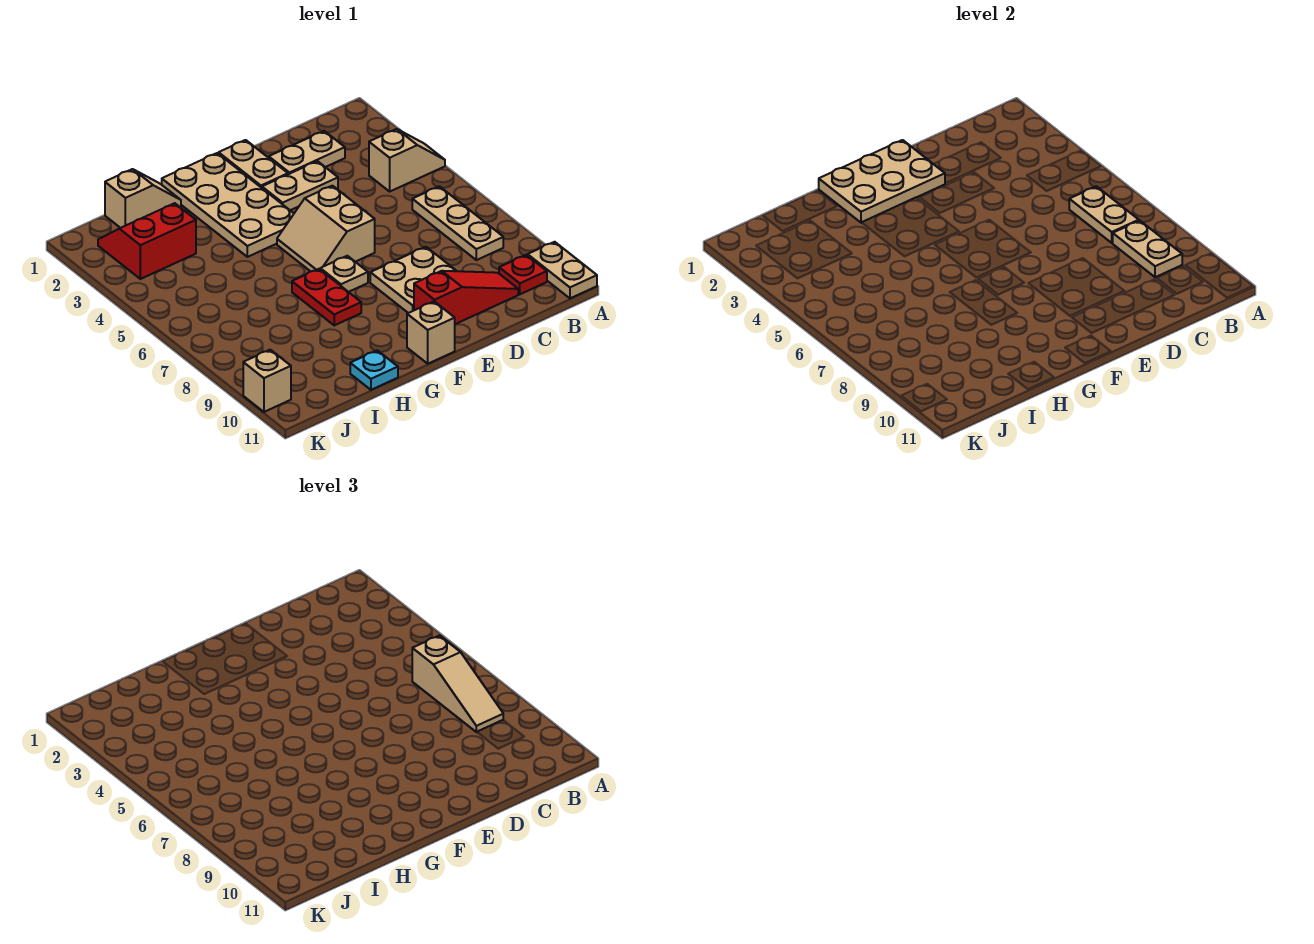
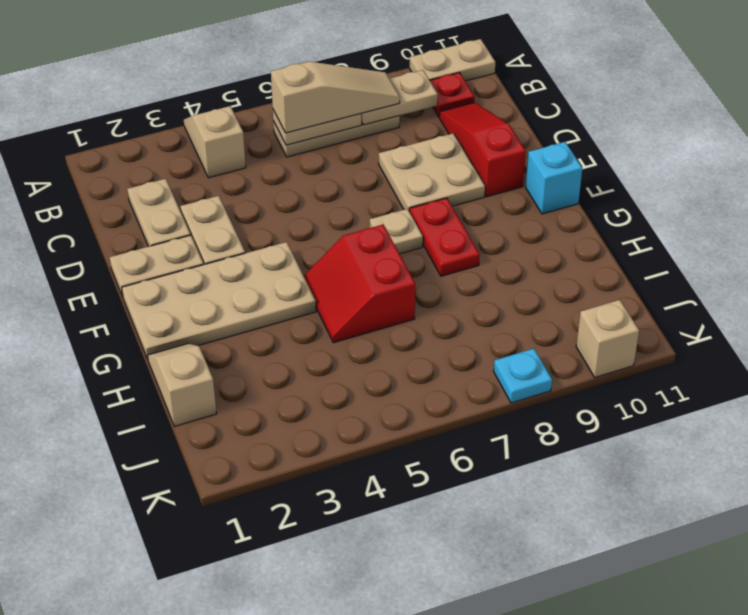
tan 2x3 plate [819,140,945,223] -> none
tan 2x2 slope [277,186,375,271] -> none
tan 1x1 brick [407,302,455,364] -> cyan 1x1 brick [526,142,582,214]
red 1x2 plate [292,269,361,325] -> red 1x2 plate turned to [409,198,480,276]
cyan 1x1 plate [350,350,398,390] -> cyan 1x1 plate moved to [494,349,552,403]
red 2x2 slope [98,203,196,279] -> red 2x2 slope moved to [304,224,415,343]

